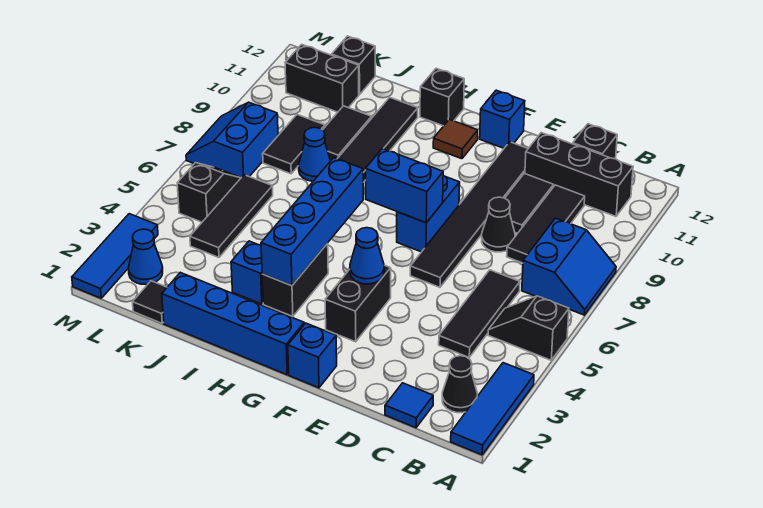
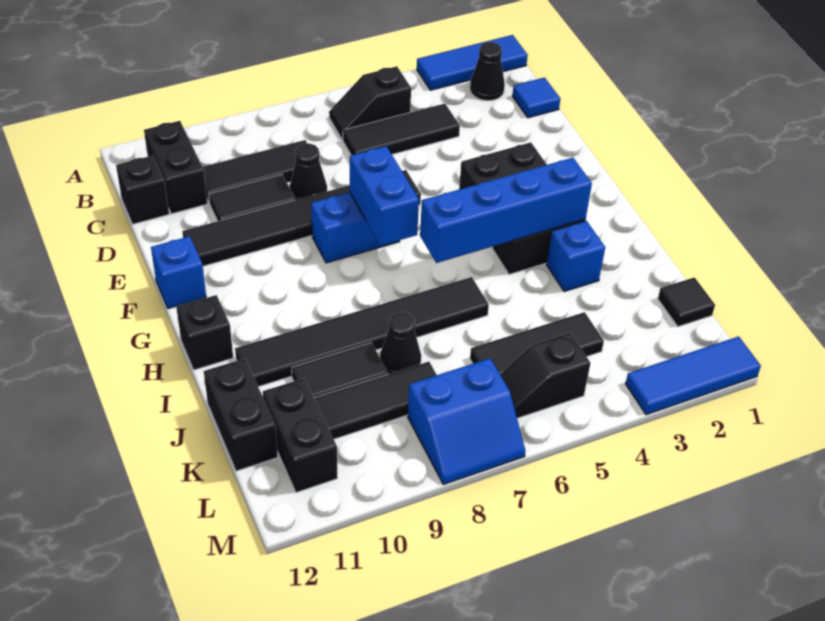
black 1x2 slope [488,296,569,360] -> black 1x2 slope turned to [329,66,411,140]
blue 2x2 slope [522,218,616,315] -> none
black 1x3 brick [525,133,633,216] -> black 1x2 brick [144,121,207,214]
blue 1x1 brick [288,323,337,388] -> none
blue 1x1 cone [350,228,384,284] -> none
blue 1x4 brick [162,272,304,375] -> none
brown 1x1 tile [433,119,478,159] -> none
blue 1x1 cone [299,127,330,181] -> black 1x1 cone [380,312,421,374]
black 1x2 tile [263,115,325,174] -> black 1x3 tile [314,362,436,439]
black 1x1 brick [331,36,375,95] -> black 1x2 brick [204,359,278,471]
blue 1x1 cone [129,229,163,285] -> none

